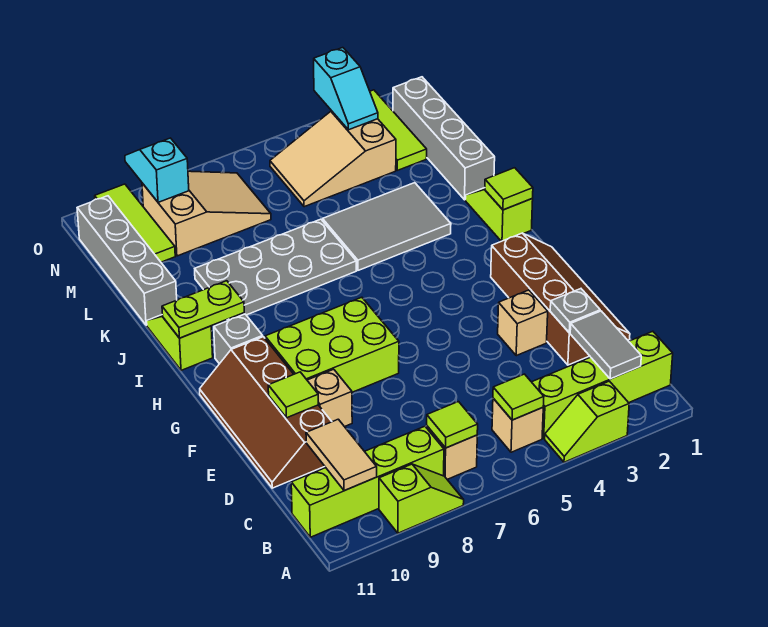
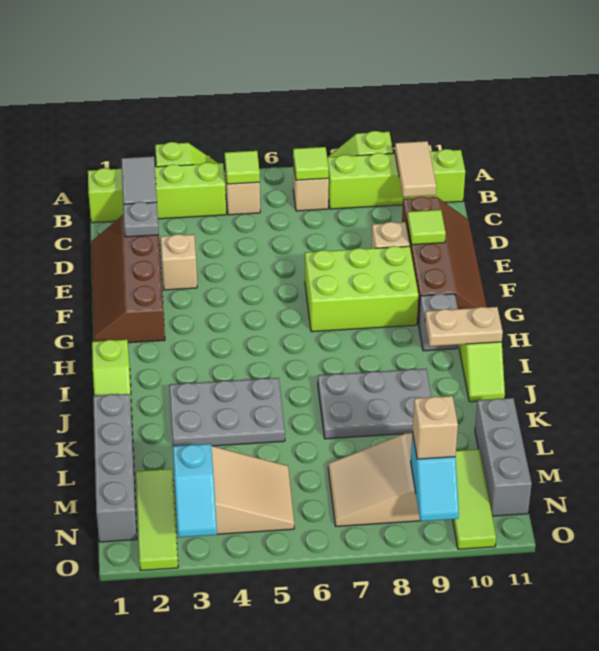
lime 1x1 tile [485,168,533,210] -> none
lime 1x2 plate [162,281,244,338] -> tan 1x2 plate [425,307,503,346]
grey 2x3 tile [323,183,451,270] -> grey 2x3 plate [169,378,285,446]
grey 2x4 plate [195,219,356,321] -> grey 2x3 plate [318,369,432,439]
grey 1x4 brick [77,196,177,325] -> grey 1x3 brick [475,398,532,516]
cyan 1x2 slope [314,48,378,130] -> cyan 1x2 slope turned to [173,444,217,537]
none -> tan 1x1 brick [413,396,458,459]

